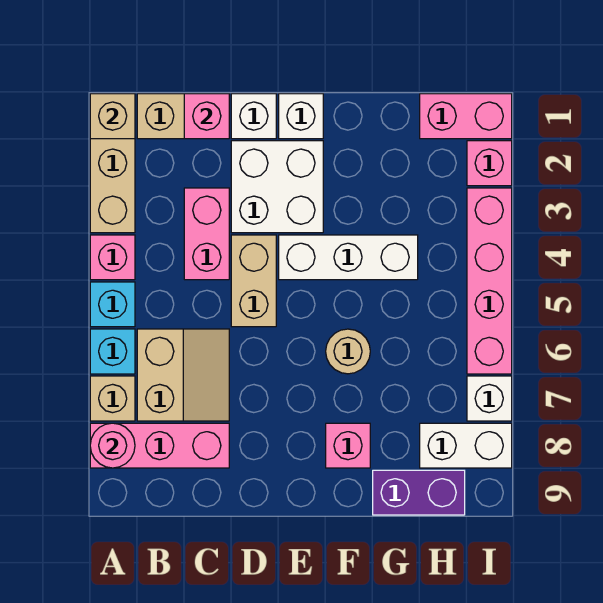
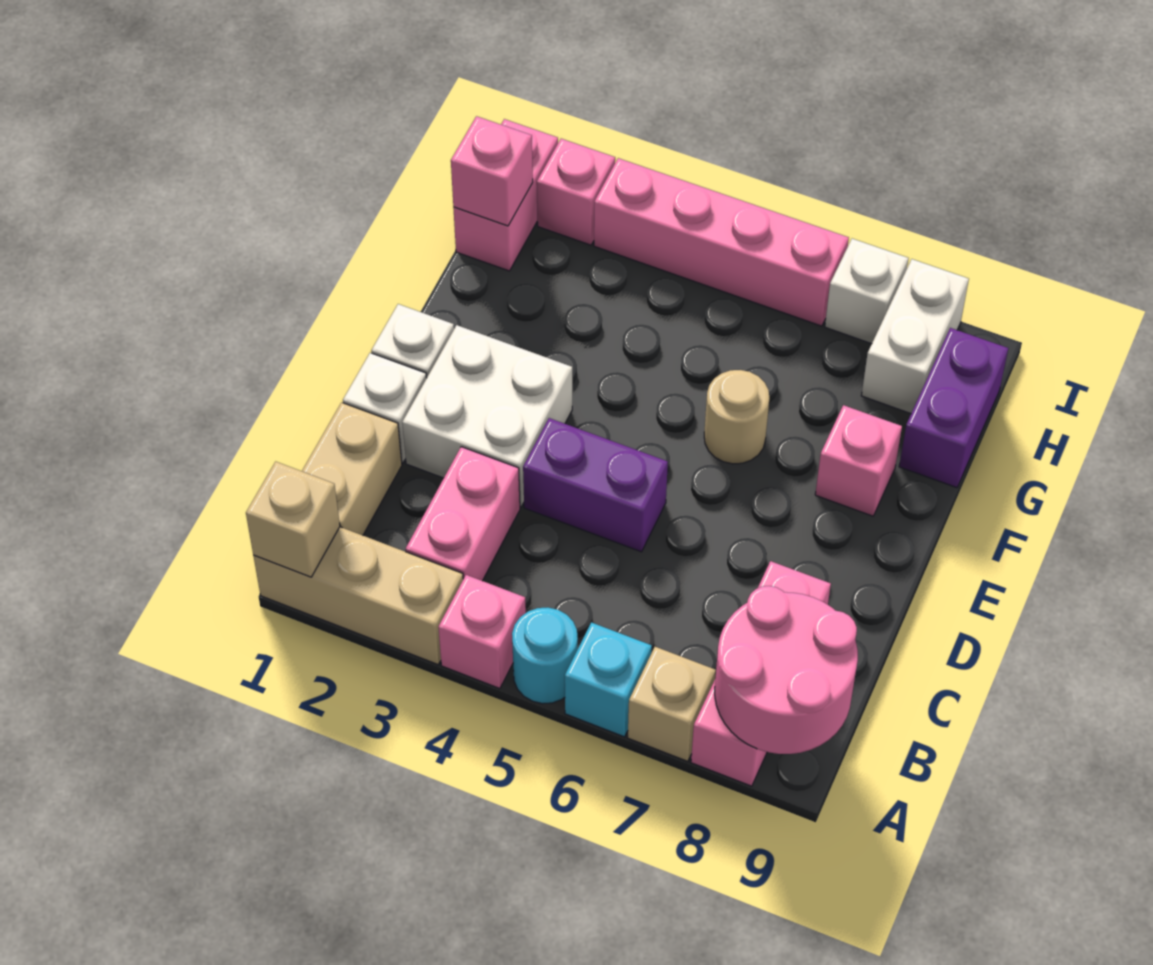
cyan 1x1 brick [90,282,135,327] -> cyan 1x1 round brick [512,608,578,704]
pink 1x1 round brick [90,423,135,468] -> pink 2x2 round brick [715,586,858,754]
tan 2x2 slope [137,329,229,421] -> none
pink 1x1 brick [184,94,229,139] -> pink 1x1 brick moved to [451,116,533,226]
pink 1x2 brick [184,188,229,280] -> pink 1x2 brick turned to [406,447,520,581]
tan 1x2 brick [231,235,276,327] -> purple 1x2 brick [523,418,668,552]
white 1x3 brick [279,235,418,280] -> none

